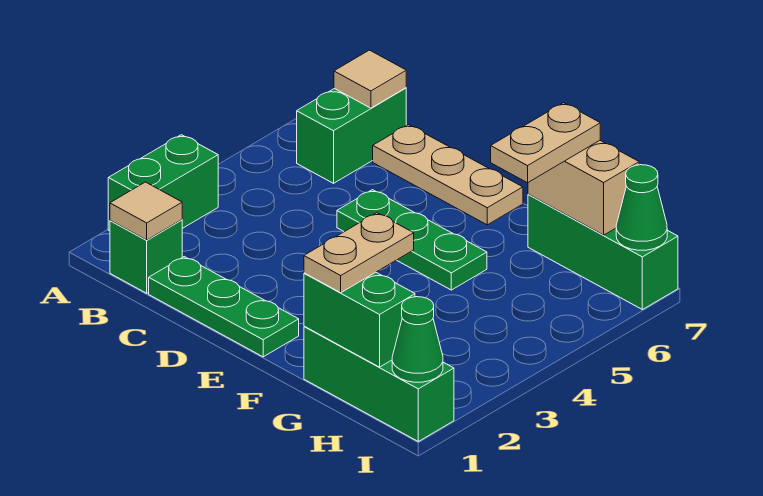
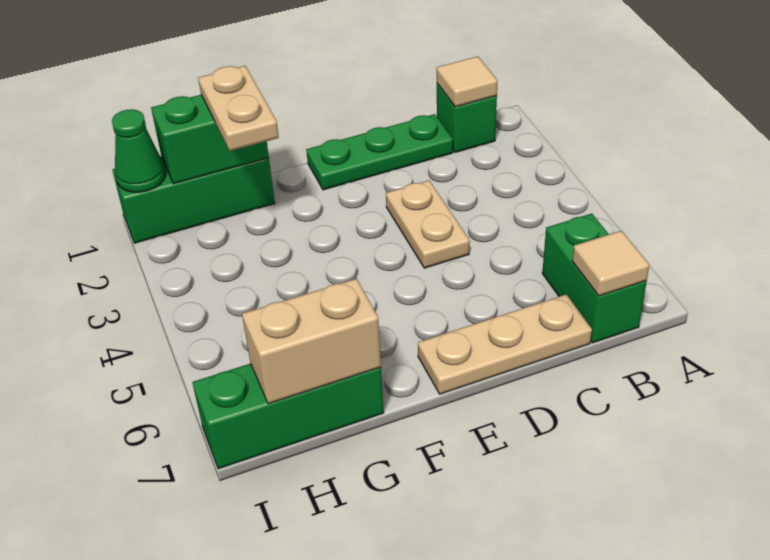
green 1x2 brick [108,135,218,231] -> none
green 1x3 plate [337,190,487,290] -> none
tan 1x2 plate [491,103,600,183] -> tan 1x2 plate moved to [386,181,470,268]
green 1x1 cone [616,165,667,250] -> none

